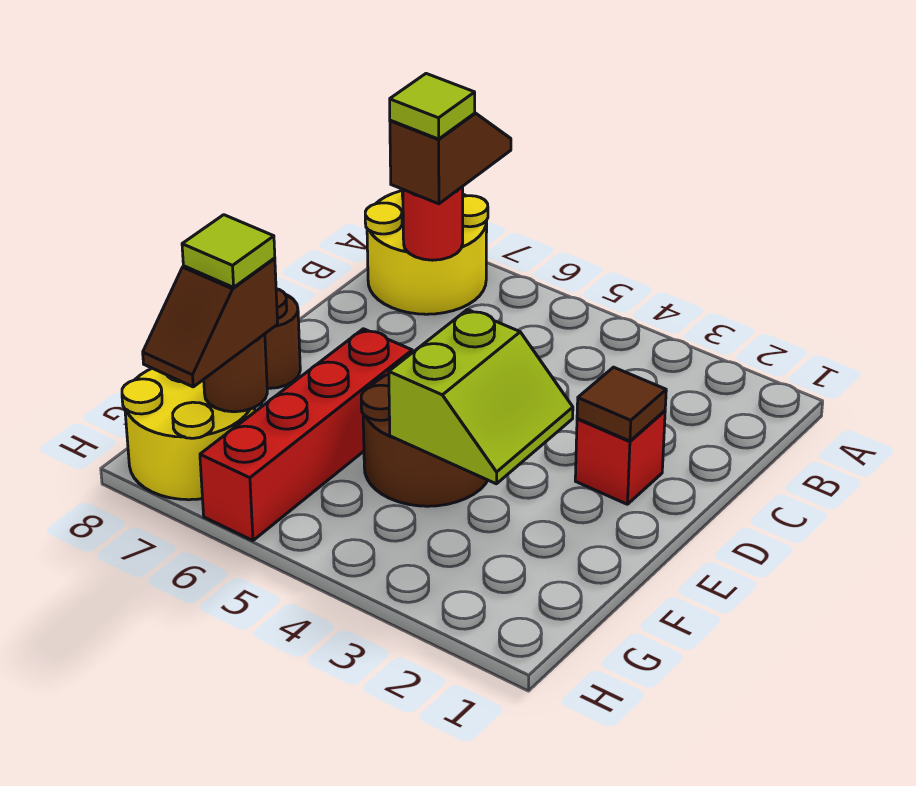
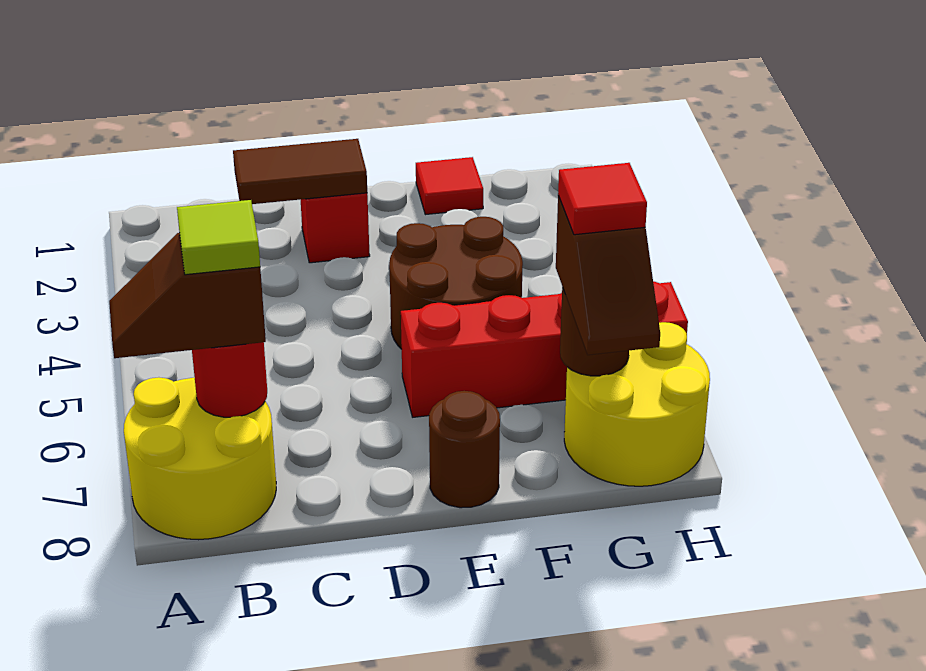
brown 1x1 tile [577,367,666,441] -> brown 1x2 tile [233,139,367,204]
lime 2x2 slope [389,309,573,484] -> none
none -> red 1x1 tile [416,157,483,215]
brown 1x2 slope [143,258,278,387] -> brown 1x2 slope turned to [556,196,660,355]
lime 1x1 tile [182,215,275,287] -> red 1x1 tile [558,163,647,235]

